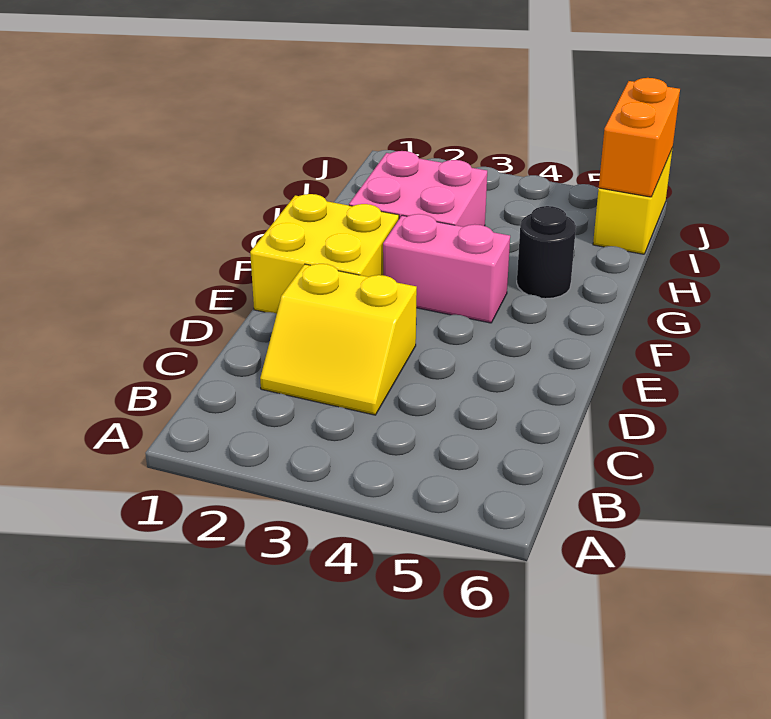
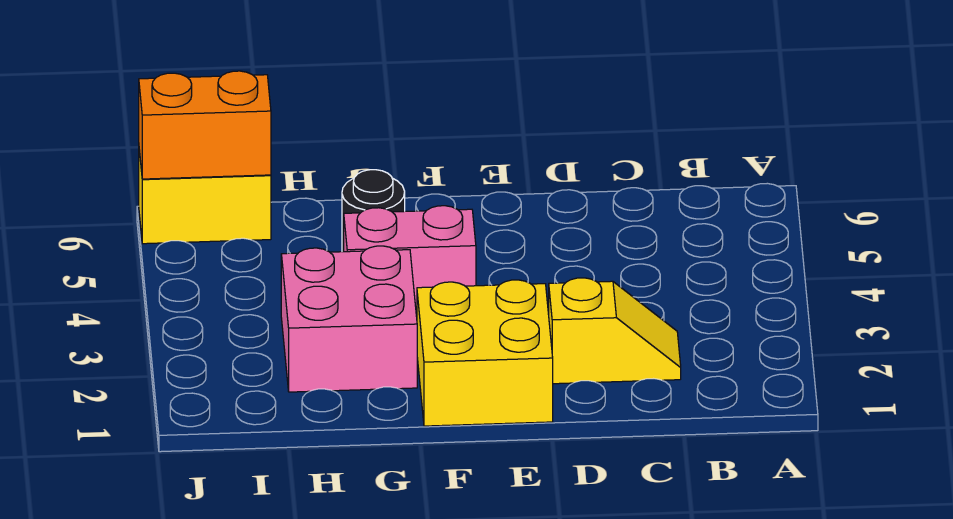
yellow 2x2 slope [260,264,417,415] -> yellow 1x2 slope [549,278,681,384]
pink 1x2 brick [383,214,510,323] -> pink 1x2 brick turned to [344,206,476,311]

